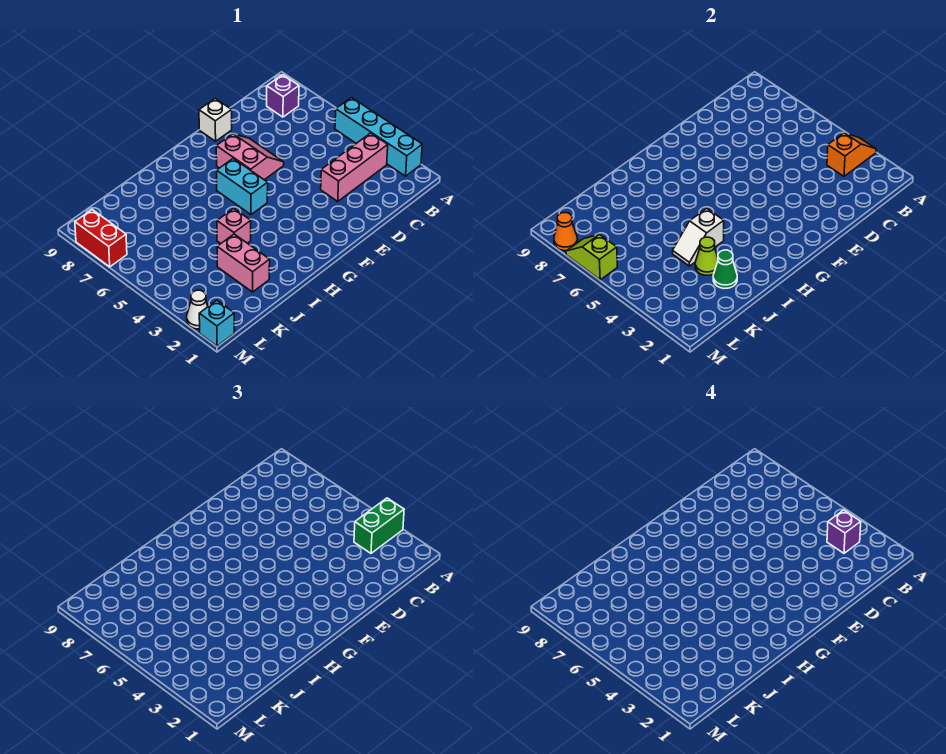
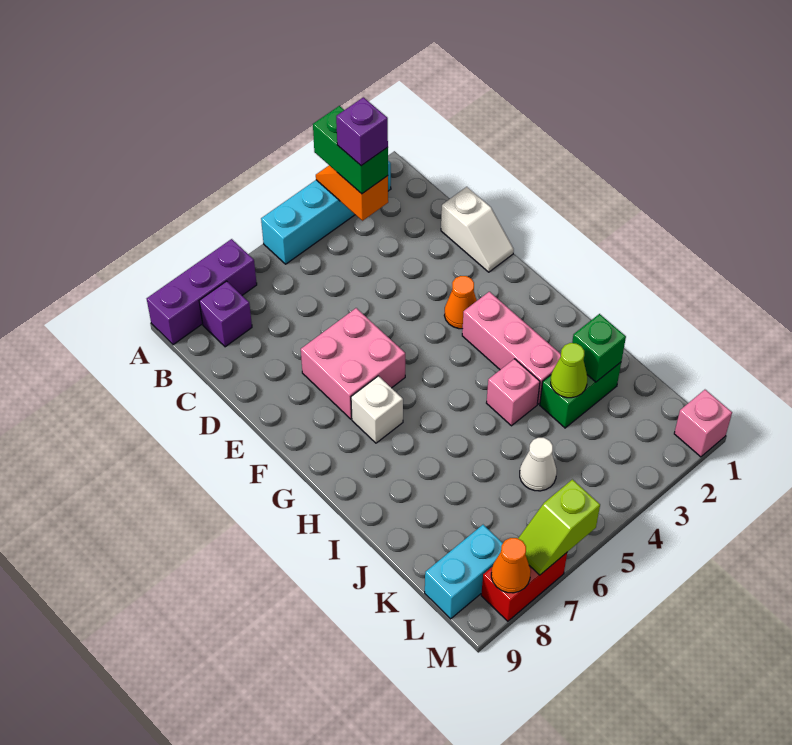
none -> purple 1x3 brick [147,239,257,345]
pink 1x3 brick [321,133,388,201] -> pink 1x3 brick moved to [462,292,561,404]
pink 2x2 slope [216,134,284,180] -> pink 2x2 brick [301,308,405,419]
white 1x1 brick [199,99,232,141] -> white 1x1 brick moved to [351,376,403,443]
none -> orange 1x1 cone [444,276,477,329]
cyan 1x2 brick [217,159,268,215] -> cyan 1x2 brick moved to [425,525,503,619]
white 1x2 slope [673,208,724,266] -> white 1x2 slope moved to [441,187,514,272]
pink 1x2 brick [217,234,270,292] -> green 1x2 brick [540,362,621,428]
green 1x1 cone [713,250,737,289] -> green 1x1 brick [572,314,626,382]
cyan 1x1 brick [199,300,234,346] -> pink 1x1 brick [674,390,732,457]
white 1x1 cone [187,290,208,329] -> white 1x1 cone moved to [520,438,557,491]

